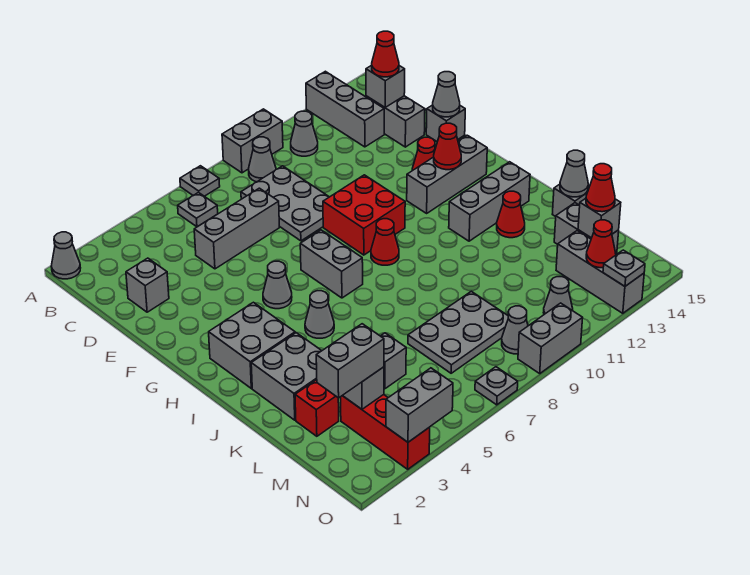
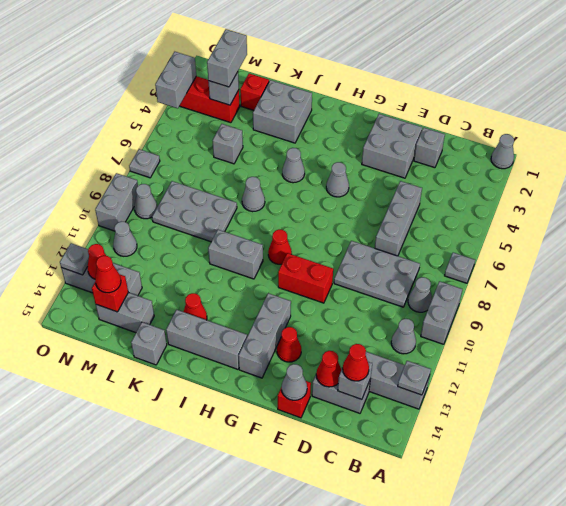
grey 1x1 plate [178,192,218,227] -> grey 1x1 plate moved to [398,361,431,395]
grey 1x1 brick [426,105,465,142] -> red 1x1 brick [278,381,311,418]
red 2x2 brick [323,175,405,255] -> red 1x2 brick [278,253,333,303]
grey 1x2 brick [300,230,363,298] -> grey 1x2 brick moved to [208,230,263,279]
red 1x1 cone [434,123,461,170] -> red 1x1 cone moved to [316,351,341,387]
grey 2x2 brick [209,302,295,388] -> grey 2x2 brick moved to [362,114,422,178]
grey 1x3 brick [449,162,530,241] -> grey 1x3 brick turned to [166,310,247,369]
grey 1x1 cone [560,150,588,197] -> grey 1x1 cone moved to [242,177,265,212]
grey 2x3 plate [408,291,508,373] -> grey 2x3 plate turned to [152,181,237,242]
grey 1x1 brick [578,198,621,238] -> red 1x1 brick [92,274,128,312]

